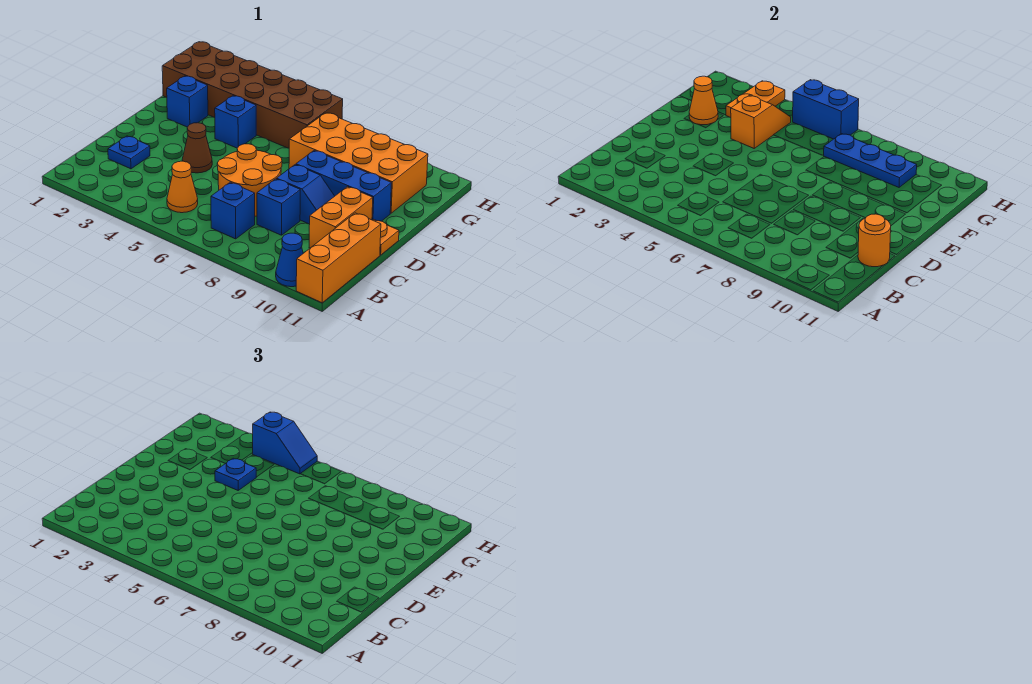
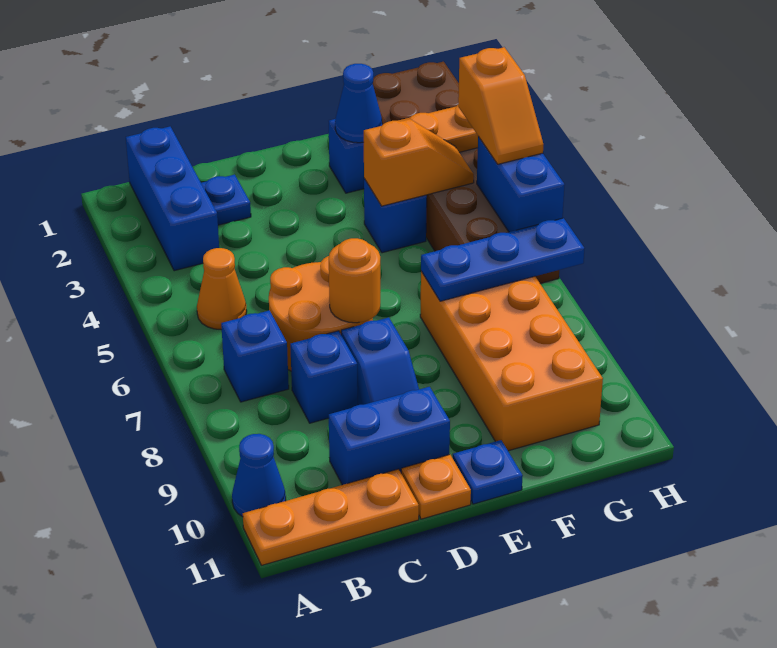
orange 1x3 brick [296,213,381,303] -> orange 1x3 plate [243,469,419,565]
orange 1x2 brick [309,187,373,248] -> blue 1x2 brick [329,387,450,485]
orange 1x1 round brick [858,214,891,267] -> orange 1x1 round brick moved to [329,238,380,323]
brown 1x1 cone [182,123,212,173] -> none
blue 1x3 brick [296,151,392,221] -> blue 1x3 brick moved to [126,127,219,271]
orange 1x1 cone [689,76,718,125] -> blue 1x1 cone [335,64,382,143]
blue 1x1 plate [215,458,256,490] -> blue 1x1 plate moved to [453,440,523,504]
blue 1x3 plate [823,134,917,187] -> blue 1x3 plate turned to [421,218,585,301]
blue 1x2 slope [253,412,317,474] -> orange 1x2 slope [458,47,543,164]

